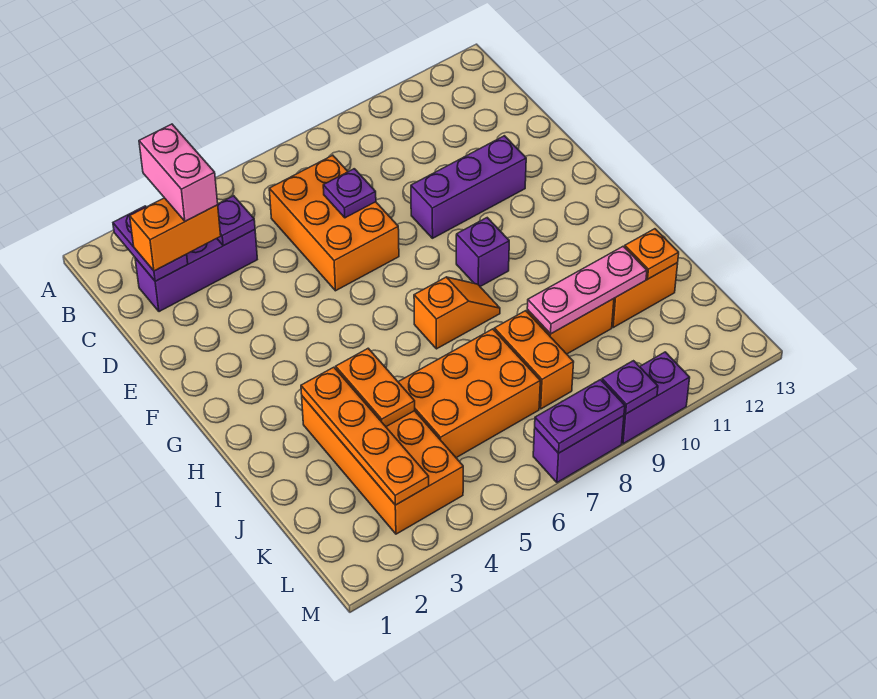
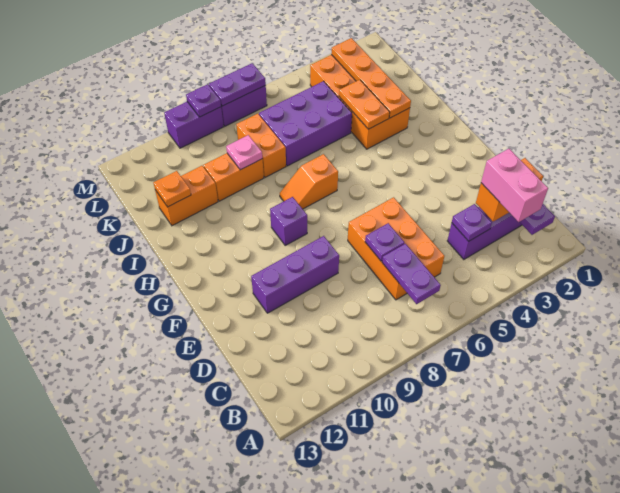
none -> purple 1x2 plate [382,244,441,304]
orange 2x3 brick [399,329,540,458] -> purple 2x3 brick [259,81,352,166]
pink 1x3 plate [527,246,647,334] -> pink 1x1 plate [226,135,262,170]

